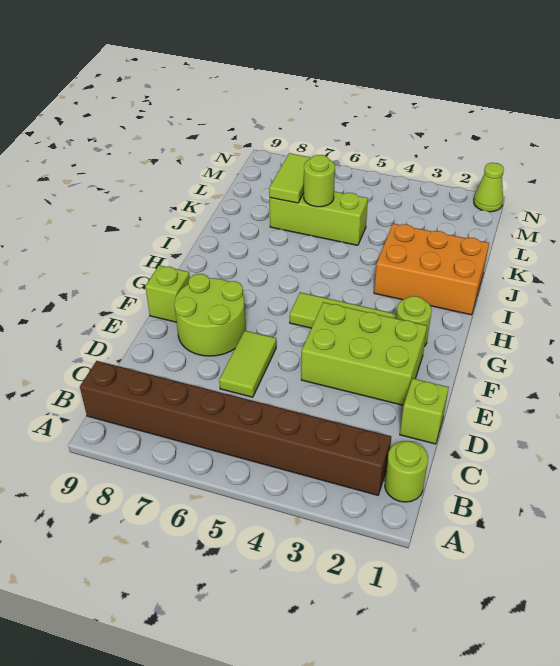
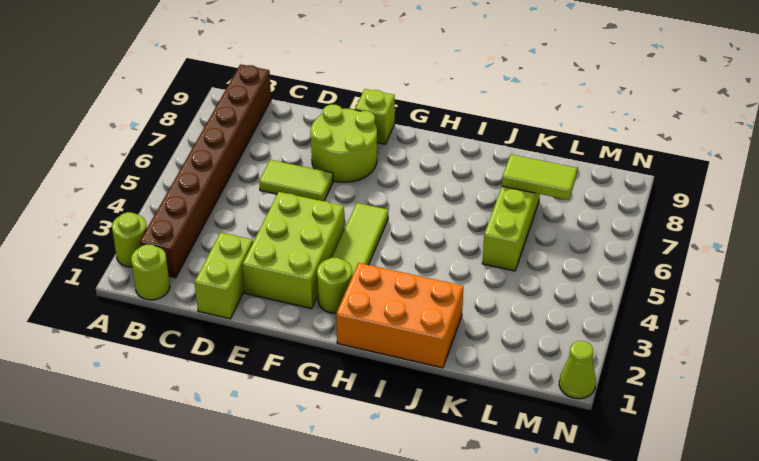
lime 1x1 brick [400,378,449,444] -> lime 1x2 brick [195,232,253,319]
orange 2x3 brick [374,224,489,315] -> orange 2x3 brick turned to [336,263,463,368]
lime 1x1 round brick [304,155,335,207] -> lime 1x1 round brick moved to [112,212,147,267]

